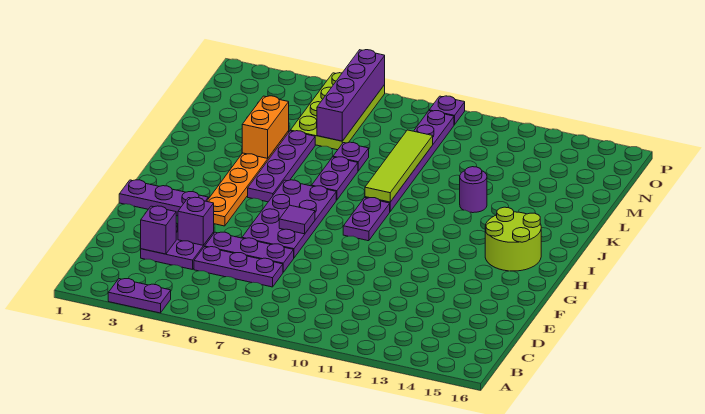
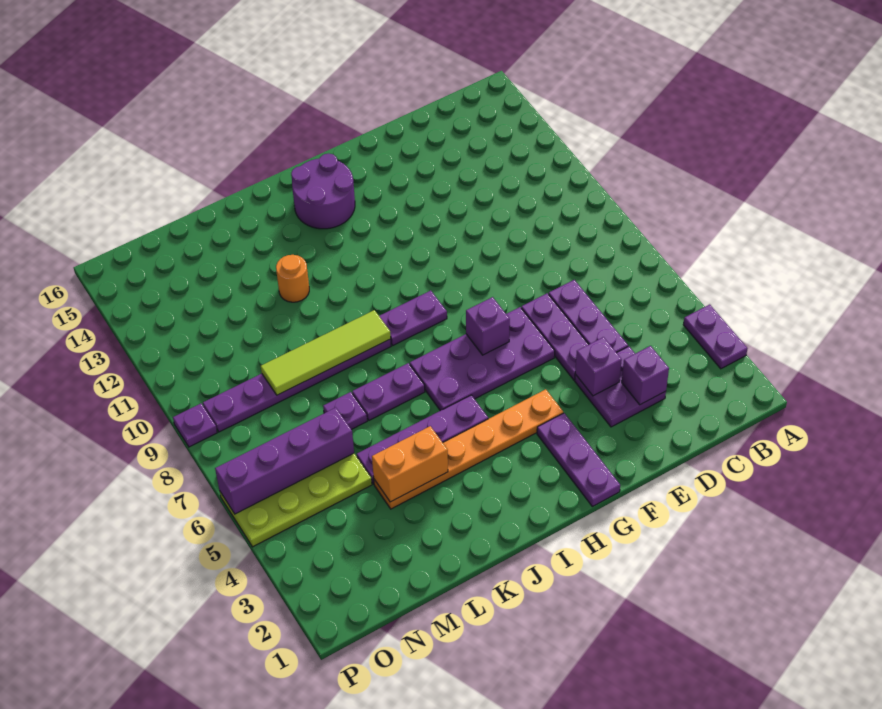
purple 1x1 tile [279,205,315,234] -> purple 1x1 brick [466,297,510,355]
lime 2x2 round brick [485,207,541,271] -> purple 2x2 round brick [291,153,355,229]
purple 1x1 round brick [460,167,487,213] -> orange 1x1 round brick [276,255,309,302]

